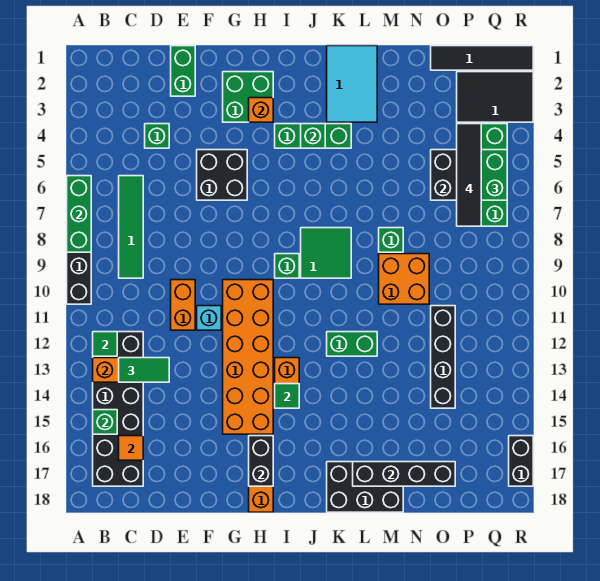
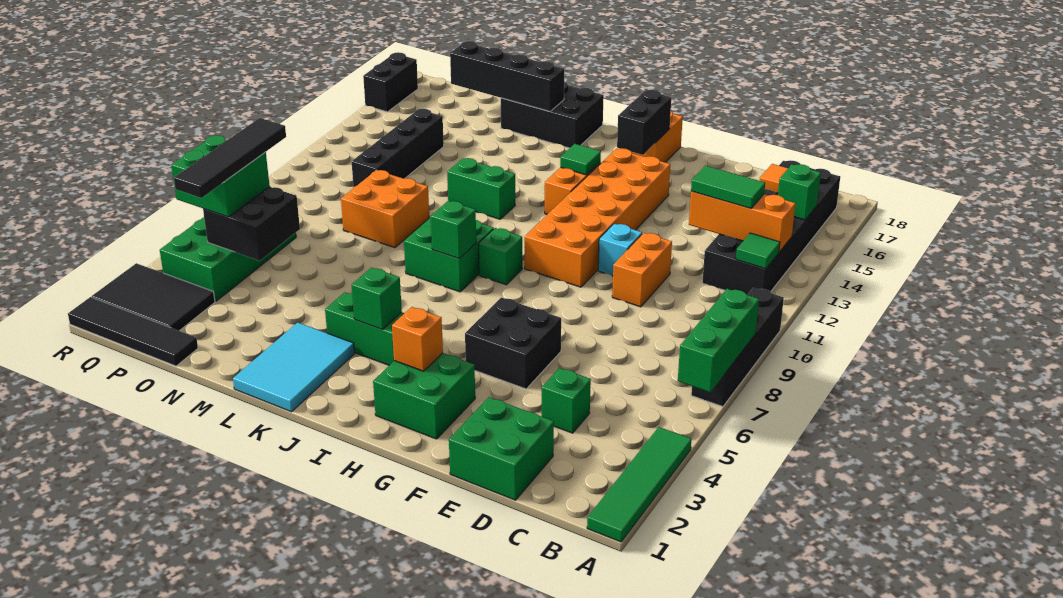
green 1x4 tile [119,176,143,278] -> green 1x4 tile moved to [587,427,691,542]
green 1x2 brick [171,46,195,96] -> green 2x2 brick [449,397,554,500]
green 2x2 tile [301,228,351,278] -> green 2x2 brick [404,217,494,292]
green 1x1 brick [379,228,403,252] -> green 1x1 brick moved to [431,201,476,259]

